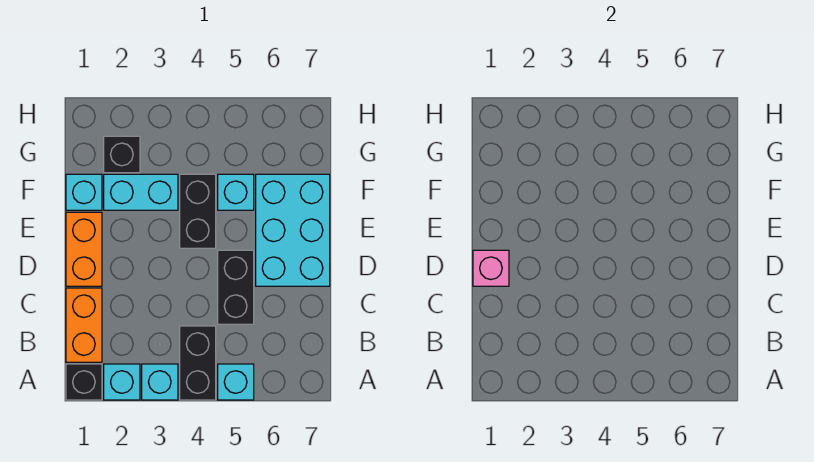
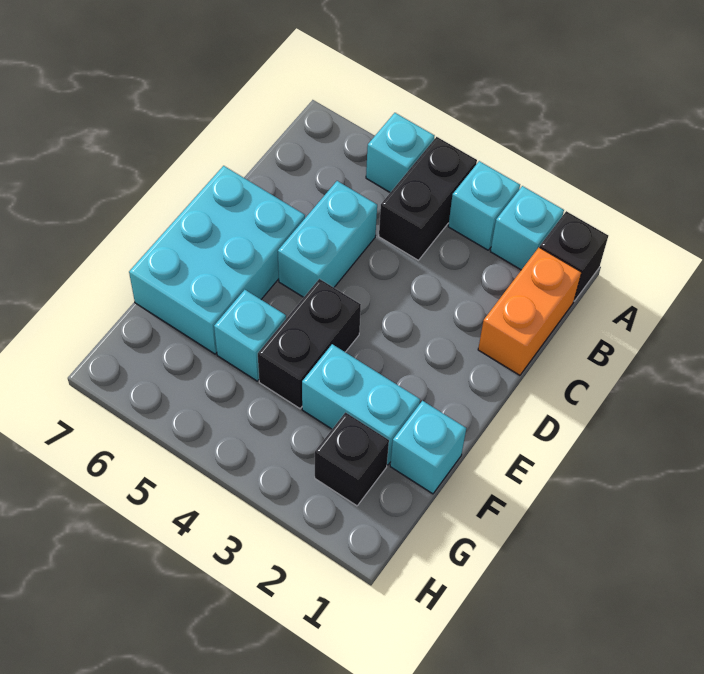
black 1x2 brick [218,250,254,324] -> cyan 1x2 brick [278,181,377,297]
orange 1x2 brick [66,212,102,286] -> none
pink 1x1 brick [473,250,509,286] -> none

